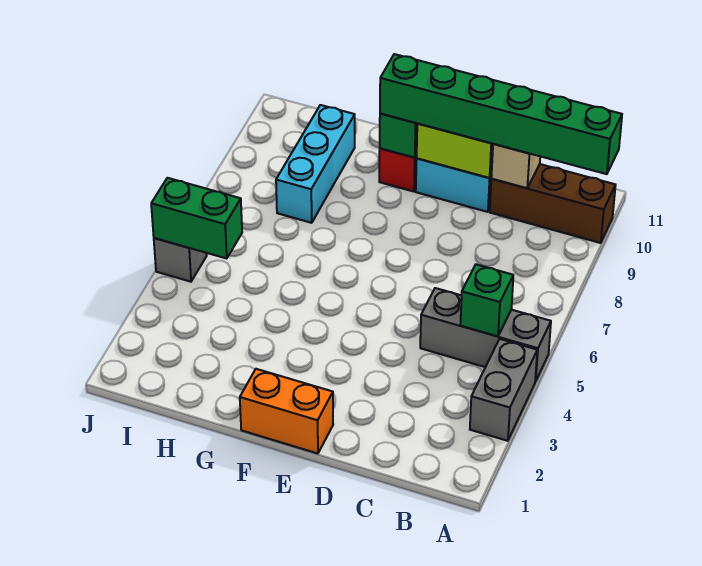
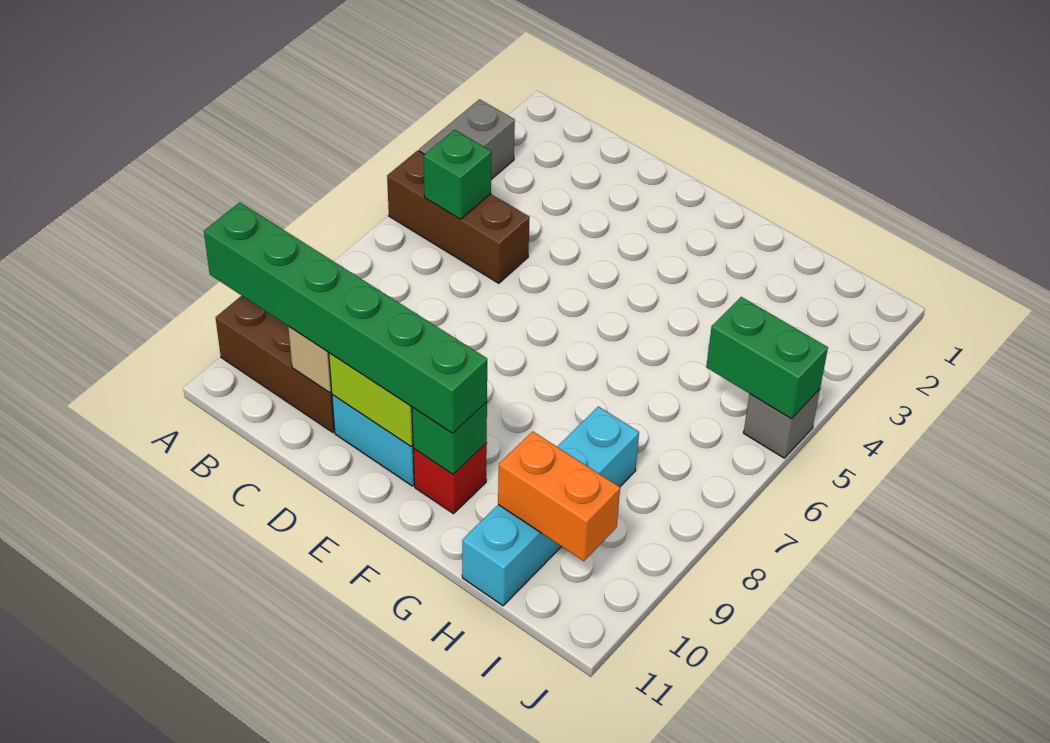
grey 1x3 brick [420,288,551,381] -> brown 1x3 brick [387,150,530,283]
orange 1x2 brick [240,369,333,453] -> orange 1x2 brick moved to [498,431,620,561]
cyan 1x3 brick [276,105,355,223] -> cyan 1x4 brick [462,407,639,606]

